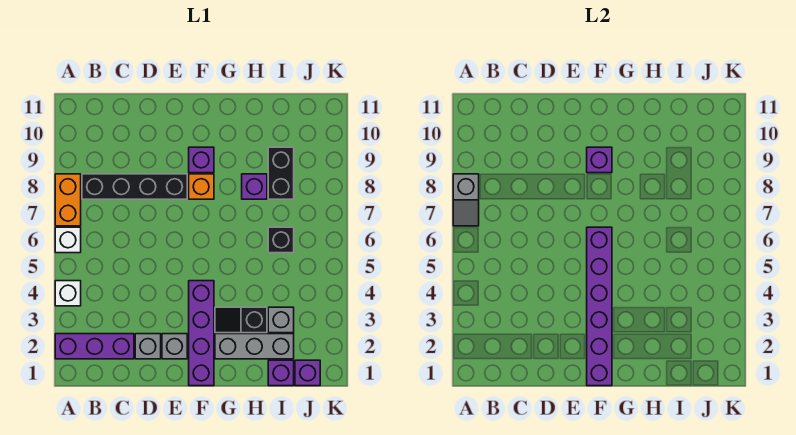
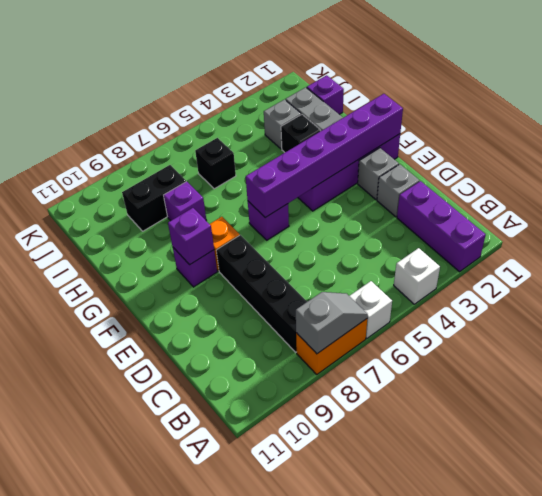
purple 1x1 brick [295,360,320,386] -> purple 1x1 brick moved to [248,201,289,240]

